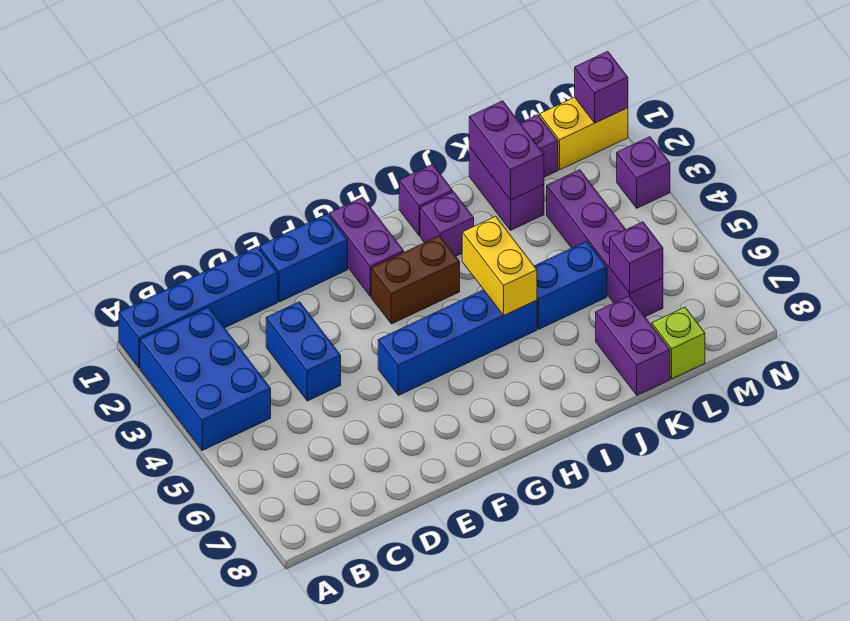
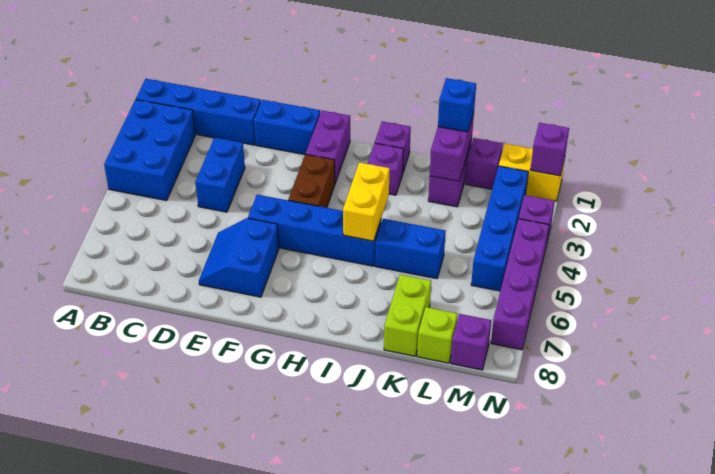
none -> blue 2x2 slope [199,218,279,297]
brown 1x2 brick [371,236,460,324] -> brown 1x2 brick turned to [288,154,335,208]
none -> blue 1x1 brick [438,78,476,132]
purple 1x2 brick [596,296,670,395] -> lime 1x2 brick [384,275,431,356]
purple 1x4 brick [547,170,663,317] -> purple 1x4 brick moved to [491,219,549,350]
purple 1x1 brick [610,222,663,293] -> purple 1x1 brick moved to [451,314,491,370]
none -> blue 1x4 brick [471,166,528,291]

